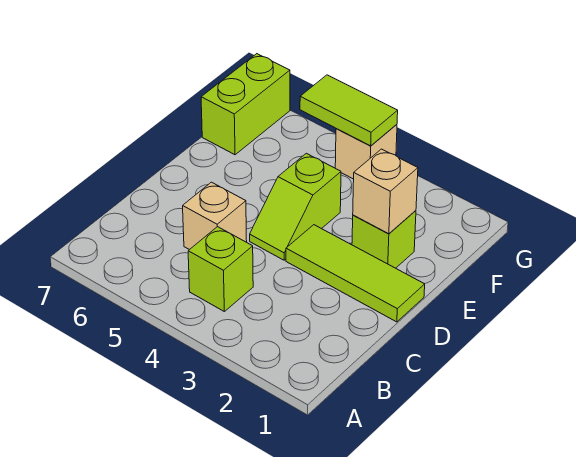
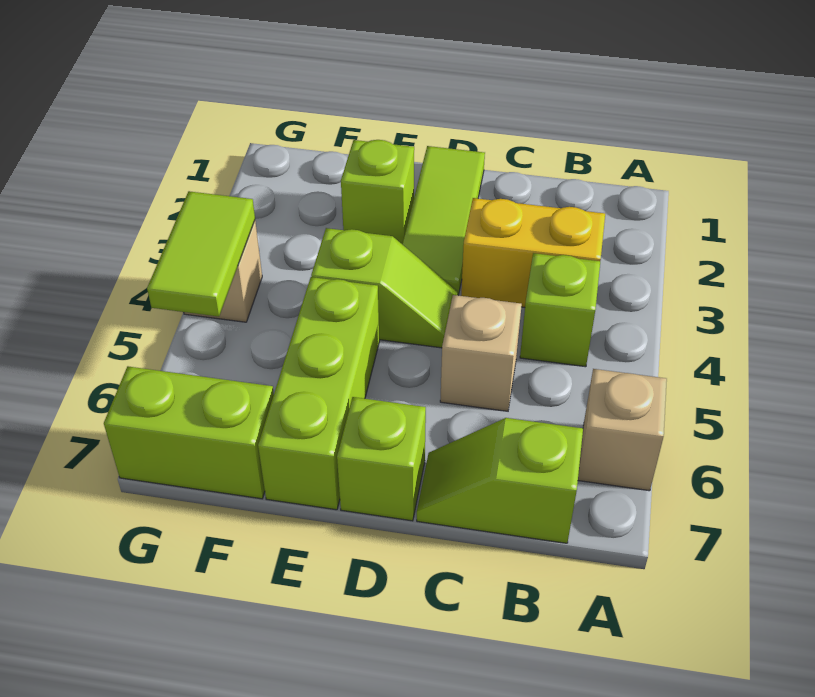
none -> yellow 1x2 brick [461,198,605,307]
none -> lime 1x2 slope [417,418,583,543]
none -> lime 1x1 brick [337,397,426,521]
tan 1x1 brick [353,149,418,234] -> tan 1x1 brick moved to [578,369,667,491]
none -> lime 1x3 brick [258,277,379,510]

